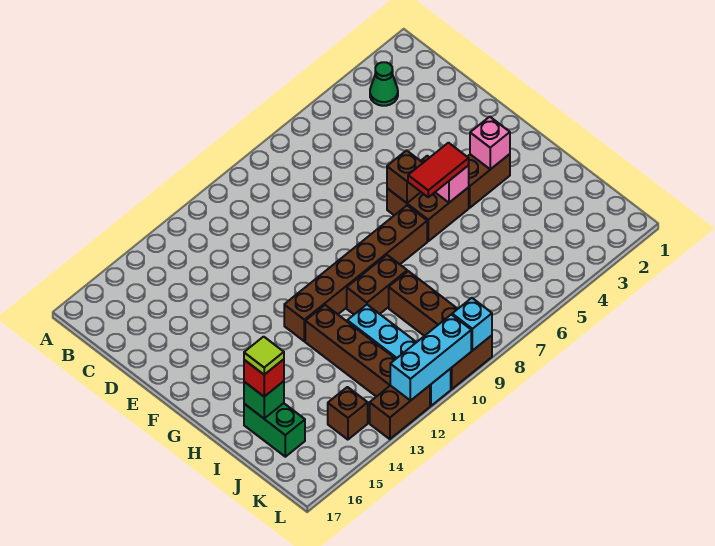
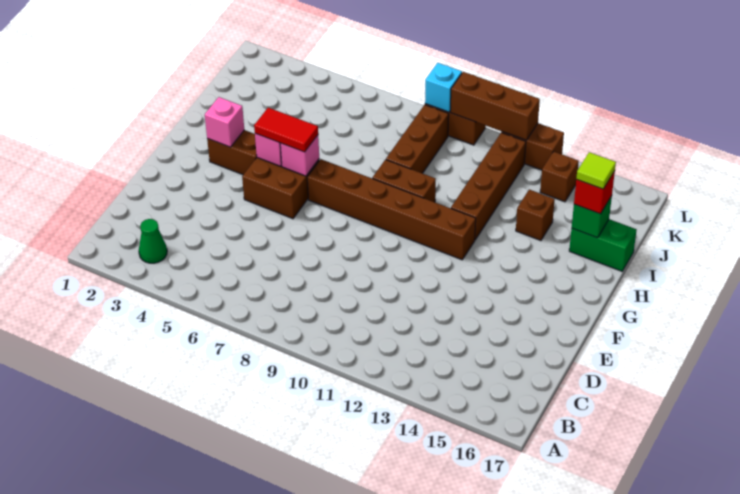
brown 1x1 brick [387,150,423,203] -> brown 1x1 brick moved to [516,190,555,241]
none -> pink 1x1 brick [280,135,319,176]
cyan 1x4 brick [347,305,451,406] -> none
green 1x2 brick [244,403,305,457] -> green 1x2 brick turned to [569,219,637,271]
cyan 1x3 brick [390,315,471,401] -> brown 1x3 brick [450,72,540,140]

